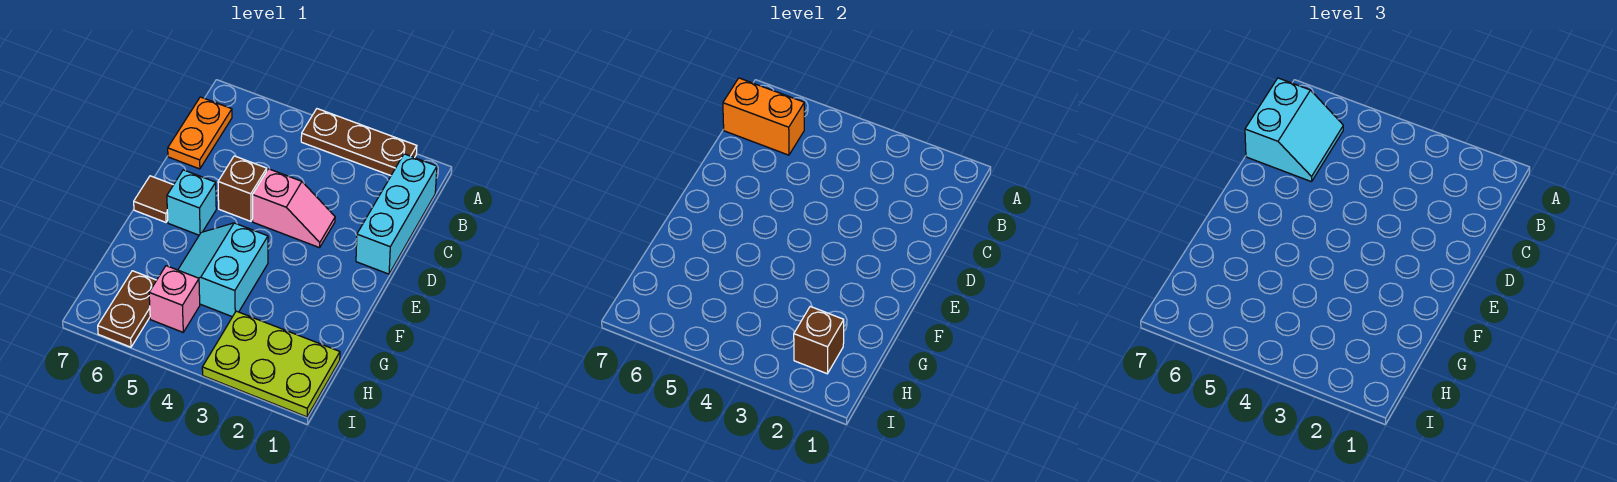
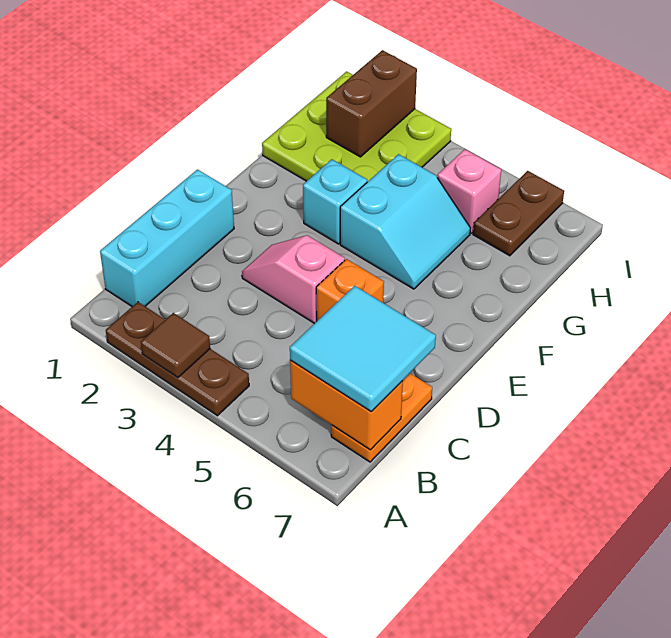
cyan 2x2 slope [1245,78,1343,182] -> cyan 2x2 tile [290,286,436,412]
brown 1x1 brick [218,156,267,221] -> orange 1x1 brick [316,259,384,321]
cyan 1x1 brick [167,170,216,235] -> cyan 1x1 brick moved to [303,159,367,244]
brown 1x1 tile [134,176,173,222] -> brown 1x1 tile moved to [141,313,210,377]
lime 2x3 plate [202,311,340,417] -> lime 3x3 plate [262,71,451,182]
brown 1x1 brick [794,306,844,374] -> brown 1x2 brick [326,50,417,157]

